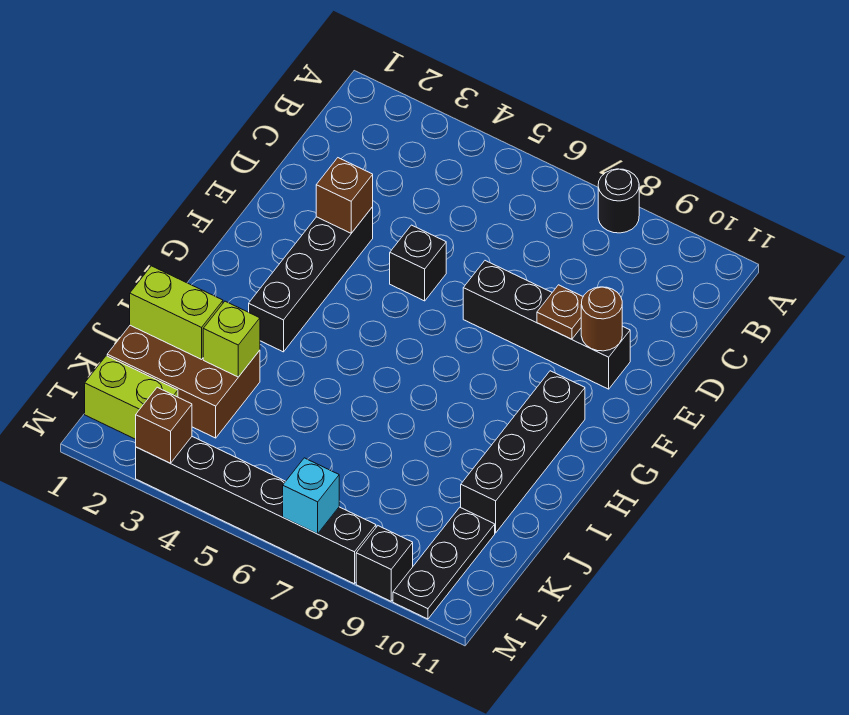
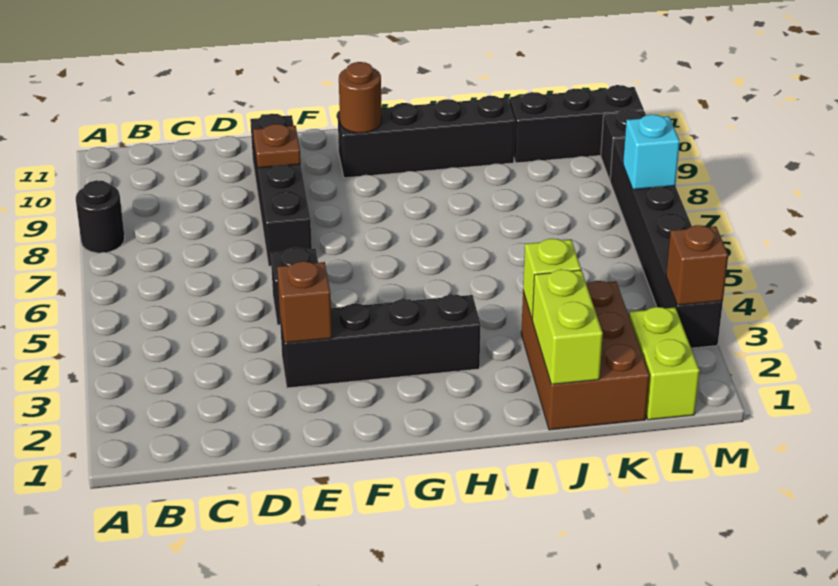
brown 1x1 round brick [581,287,622,351] -> brown 1x1 round brick moved to [339,62,382,133]
black 1x3 plate [393,507,495,619] -> black 1x3 brick [509,85,644,163]

